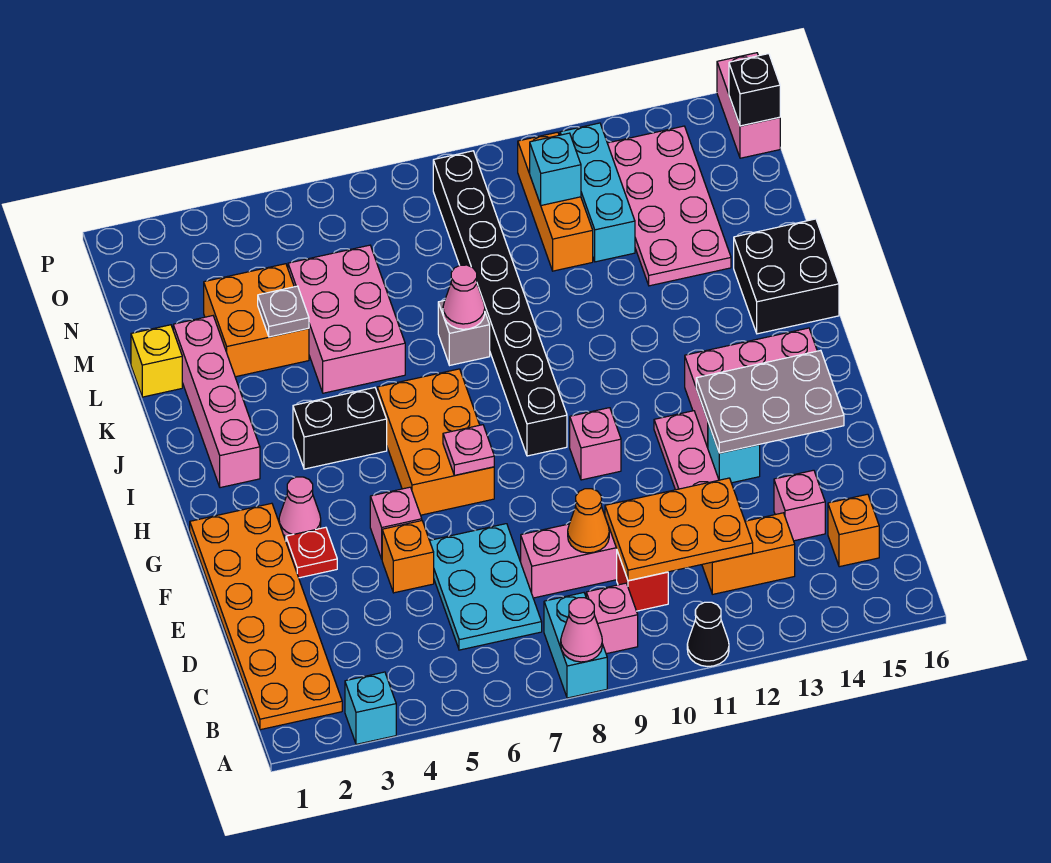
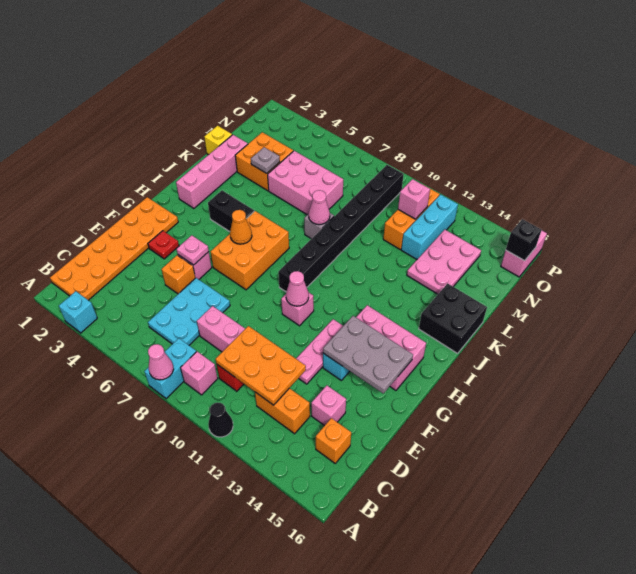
orange 1x1 cone [568,489,609,553] -> orange 1x1 cone moved to [230,210,252,244]
pink 1x1 cone [279,477,321,536] -> pink 1x1 cone moved to [286,271,309,306]
pink 1x1 plate [443,425,494,475] -> pink 1x1 plate moved to [177,235,209,265]
pink 2x3 brick [288,245,405,393] -> pink 2x3 brick turned to [268,151,343,215]
pink 2x4 plate [607,126,731,286] -> pink 2x3 plate [407,230,481,294]
cyan 1x1 brick [530,133,581,205] -> pink 1x1 brick [398,179,430,219]

